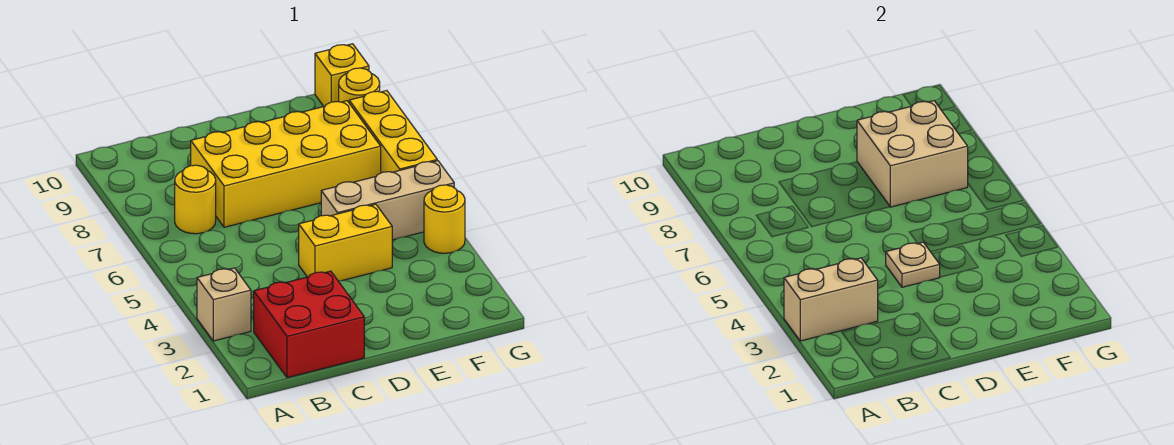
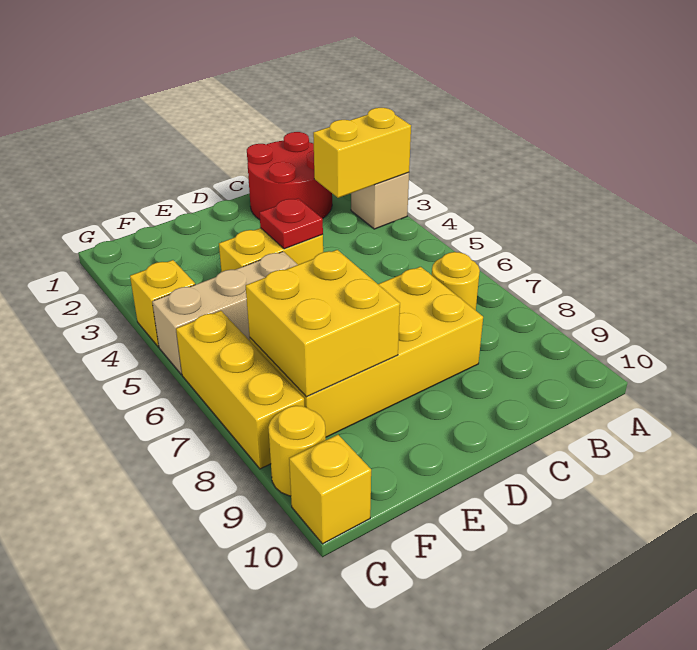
tan 1x2 brick [784,258,878,341] -> yellow 1x2 brick [313,108,411,198]
red 2x2 brick [254,271,364,378] -> red 2x2 round brick [247,132,332,220]
tan 1x1 plate [886,242,940,287] -> red 1x1 plate [259,199,323,249]
tan 2x2 brick [857,101,968,207] -> yellow 2x2 brick [246,250,400,397]
yellow 1x1 round brick [424,185,465,253] -> yellow 1x1 brick [130,260,195,347]

